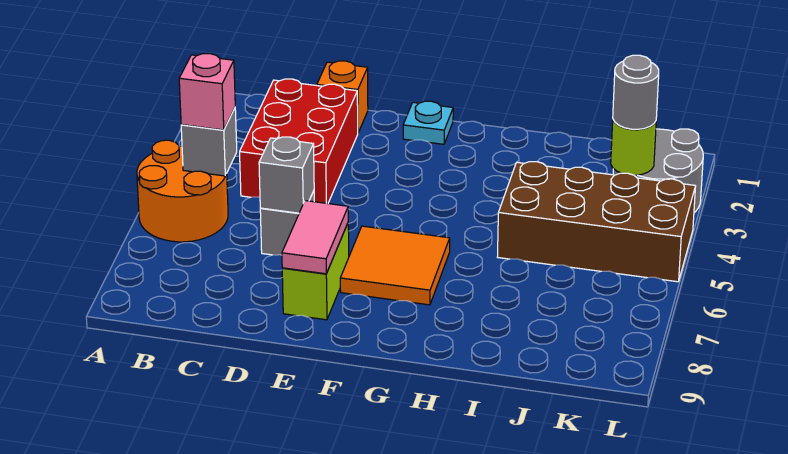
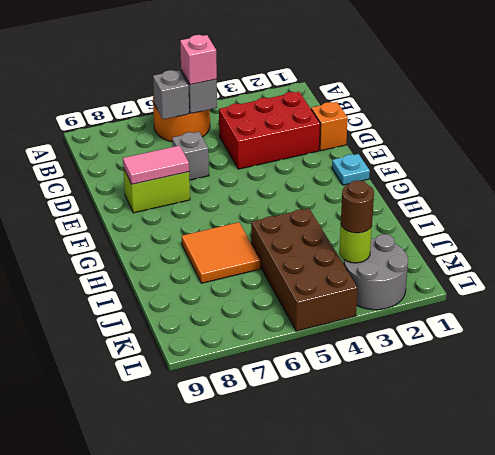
grey 1x1 brick [259,137,314,213] -> grey 1x1 brick moved to [153,70,189,119]
orange 2x2 tile [340,226,450,305] -> orange 2x2 tile moved to [182,222,260,283]
grey 1x1 round brick [613,55,659,129] -> brown 1x1 round brick [341,181,374,233]

